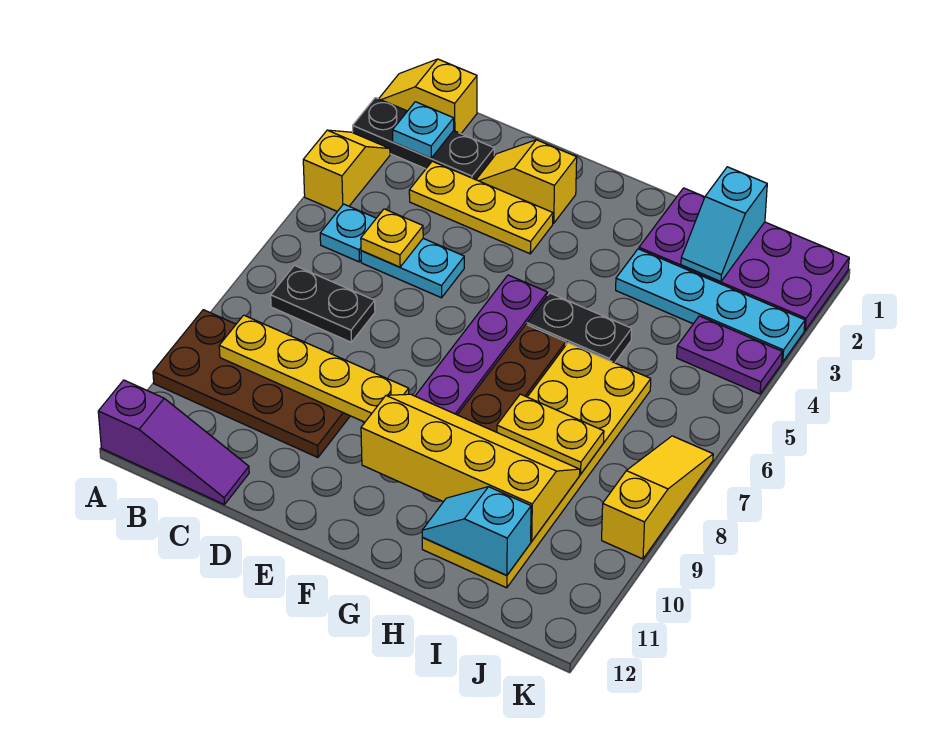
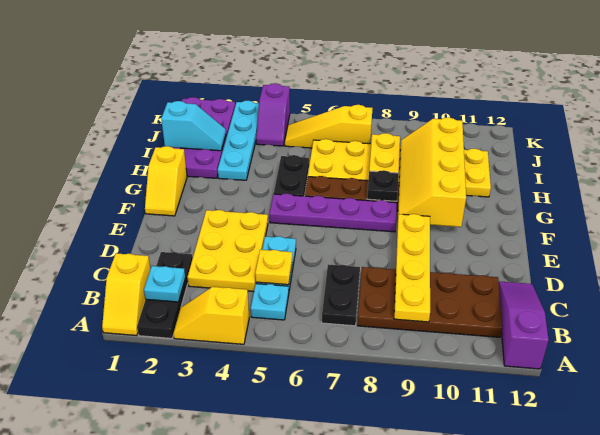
brown 2x4 plate [153,310,350,457] -> brown 2x4 plate turned to [357,267,502,337]
yellow 1x3 plate [409,161,553,254] -> yellow 2x3 plate [187,210,268,292]
yellow 1x2 slope [476,140,577,223] -> yellow 1x2 slope moved to [145,146,187,216]
none -> black 1x1 plate [367,170,399,201]
cyan 1x2 slope [422,487,531,575] -> none
purple 1x2 plate [677,316,782,394] -> purple 1x2 slope [256,83,290,146]
yellow 1x3 slope [602,436,713,559] -> yellow 1x3 slope moved to [285,105,373,148]

